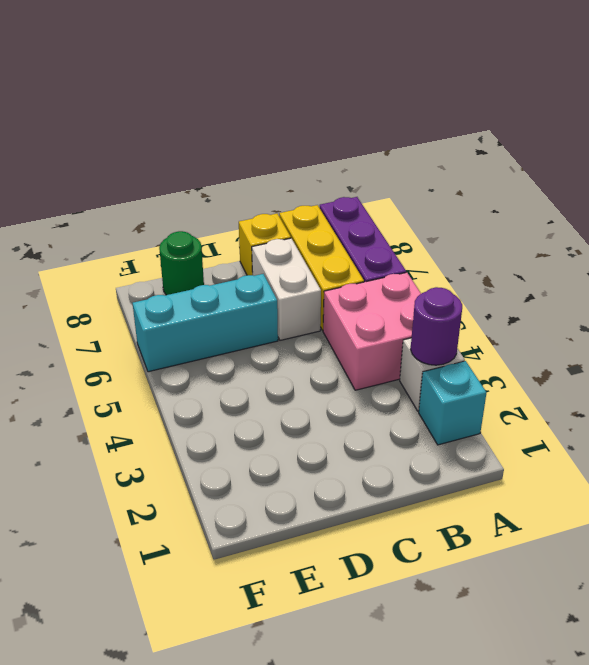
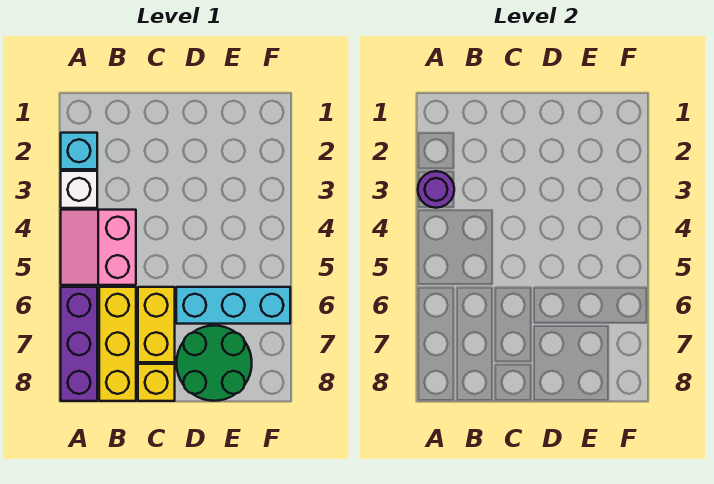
pink 2x2 brick [323,272,421,390] -> pink 2x2 slope [61,210,136,285]
white 1x2 brick [252,238,321,340] -> yellow 1x2 brick [138,287,175,362]
green 1x1 round brick [159,231,204,295] -> green 2x2 round brick [177,326,252,401]

